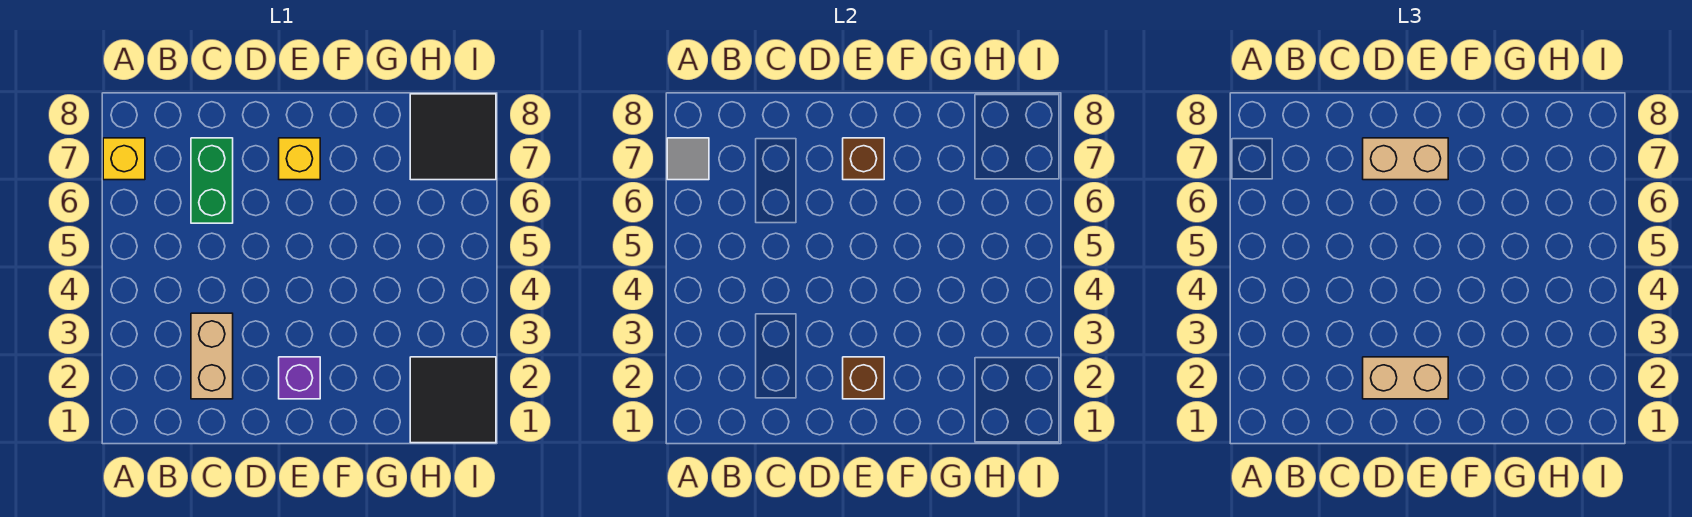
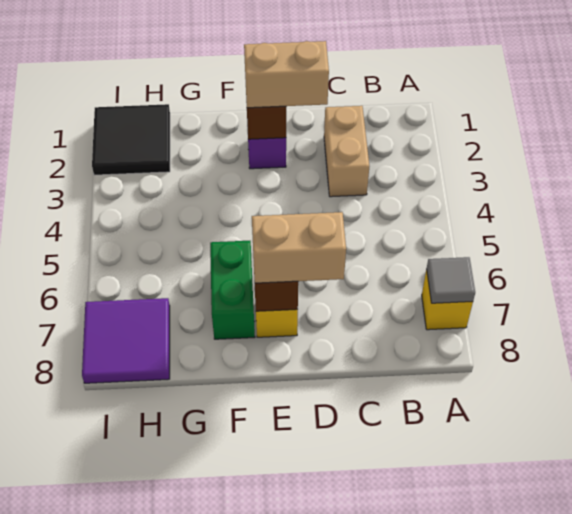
green 1x2 brick [191,138,233,223] -> green 1x2 brick moved to [210,241,255,339]
black 2x2 tile [410,94,496,180] -> purple 2x2 tile [82,298,170,383]

